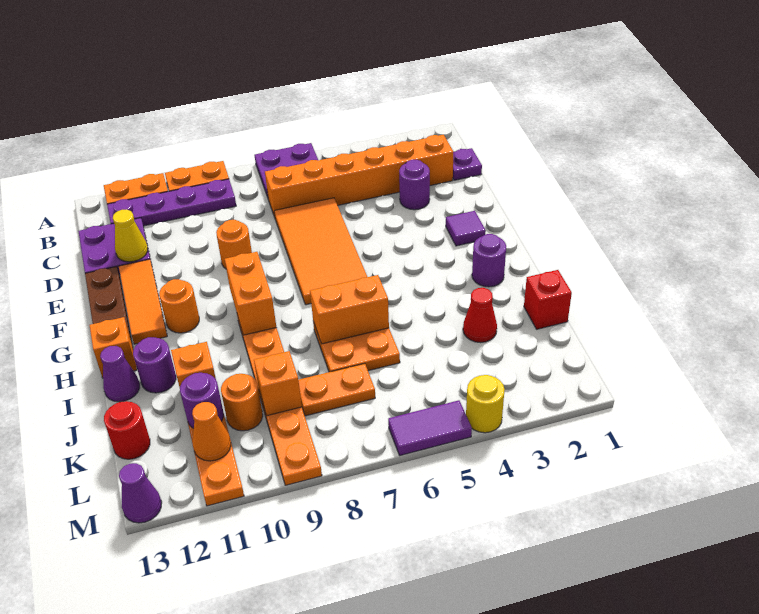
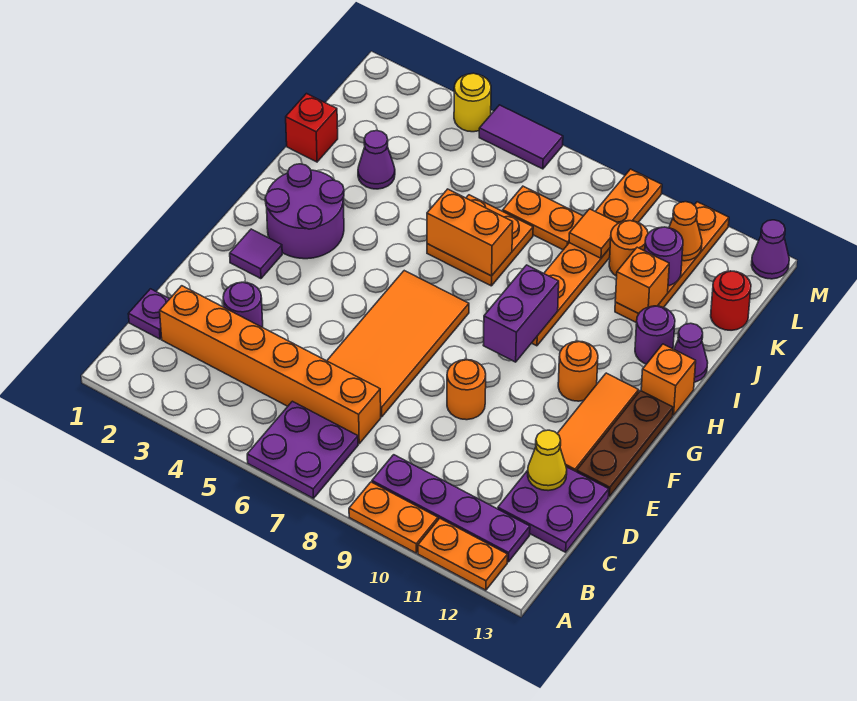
orange 1x2 brick [225,252,276,335] -> purple 1x2 brick [483,265,559,362]
purple 1x1 round brick [472,234,506,287] -> purple 2x2 round brick [265,164,344,259]
red 1x1 cone [463,288,497,343] -> purple 1x1 cone [358,131,395,189]
orange 1x1 brick [254,351,302,416] -> orange 1x1 tile [569,209,618,258]

